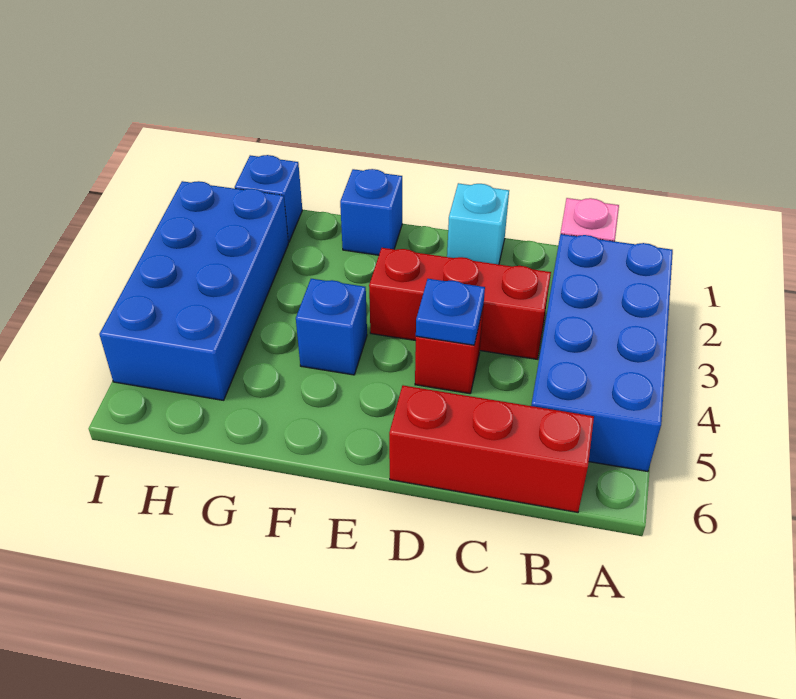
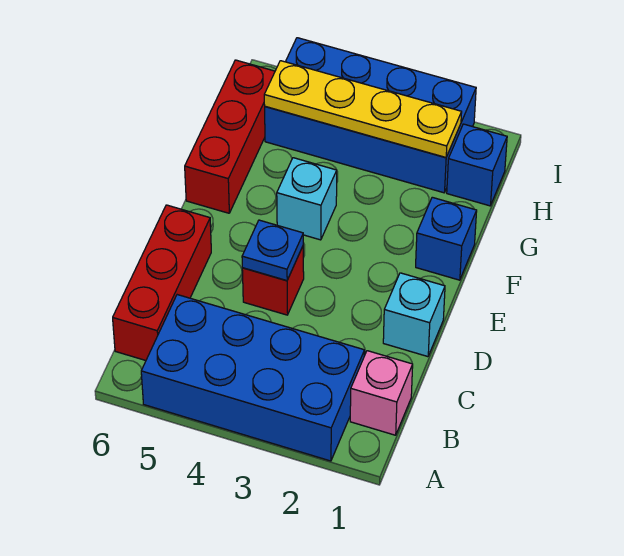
red 1x3 brick [369,248,551,359] -> red 1x3 brick moved to [185,60,275,213]
blue 1x1 brick [296,279,367,375] -> cyan 1x1 brick [277,158,337,240]
none -> yellow 1x4 plate [264,61,462,158]

